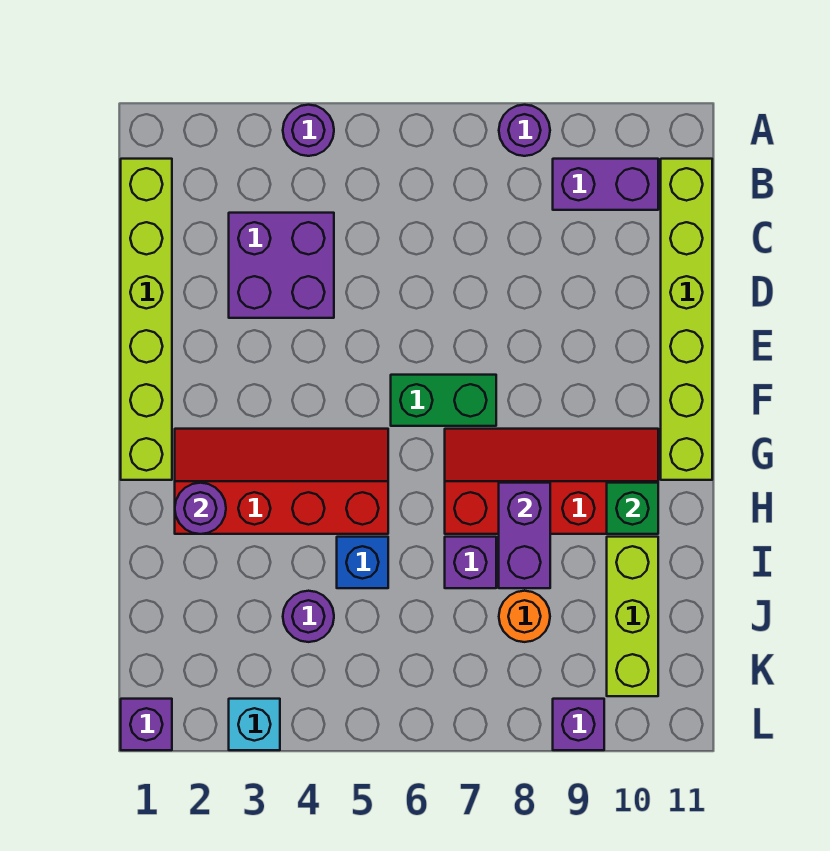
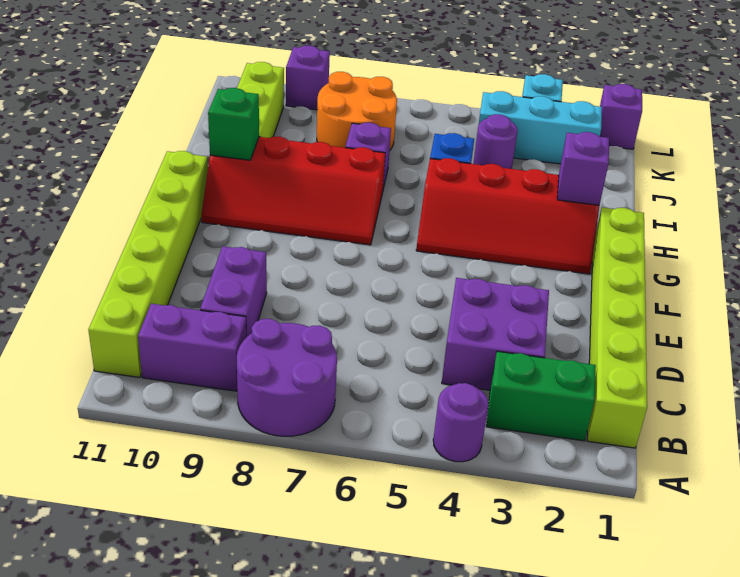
purple 1x1 round brick [499,105,550,156] -> purple 2x2 round brick [237,319,337,436]
green 1x2 brick [391,375,496,426] -> green 1x2 brick moved to [486,351,596,441]
purple 1x1 round brick [175,483,226,534] -> purple 1x1 brick [557,132,609,205]
purple 1x2 brick [499,483,550,588] -> purple 1x2 brick moved to [200,246,267,338]
orange 1x1 round brick [499,591,550,642] -> orange 2x2 round brick [317,72,397,150]
none -> cyan 1x3 brick [479,91,602,164]

